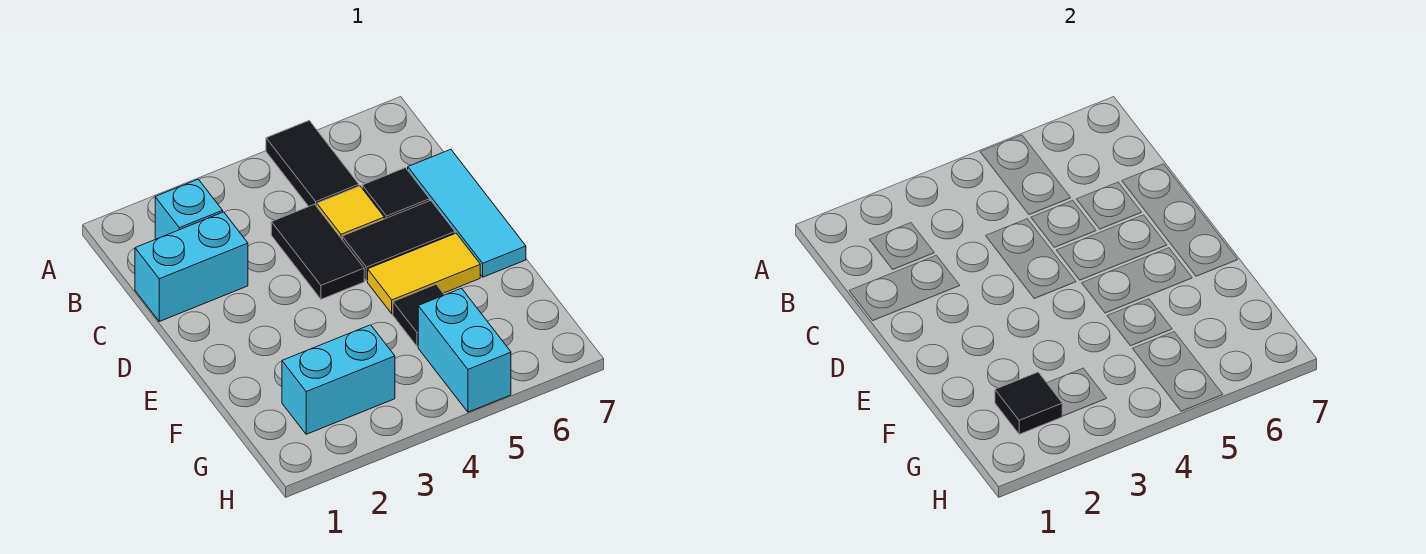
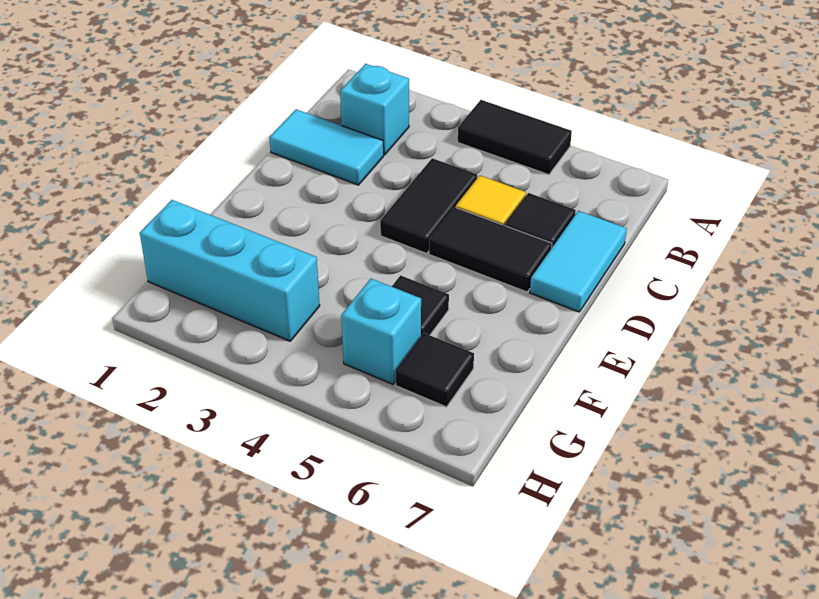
black 1x2 tile [266,121,359,206] -> black 1x2 tile turned to [458,100,572,175]
cyan 1x2 brick [135,212,248,321] -> cyan 1x2 tile [269,109,384,185]
cyan 1x3 tile [408,149,526,277] -> cyan 1x2 tile [530,211,627,312]
yellow 1x2 tile [368,233,480,314] -> none
cyan 1x2 brick [282,325,395,434] -> cyan 1x3 brick [140,200,320,341]
black 1x1 tile [995,372,1062,434] -> black 1x1 tile moved to [396,333,474,407]
cyan 1x2 brick [418,288,511,412] -> cyan 1x1 brick [341,279,421,384]

